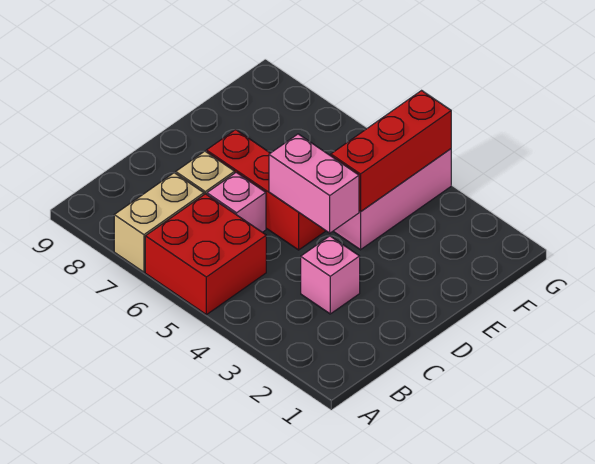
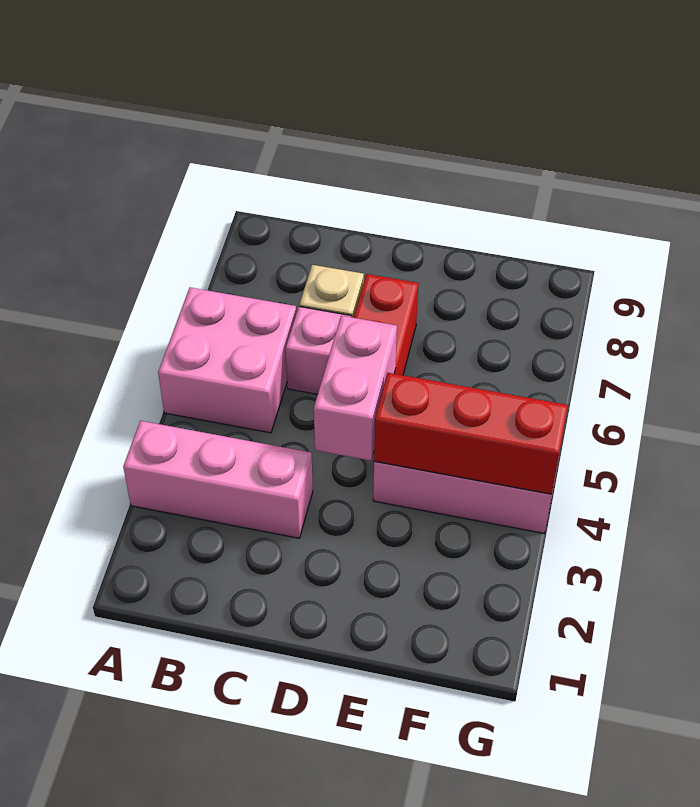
red 2x2 brick [145,194,266,315] -> pink 2x2 brick [158,288,296,433]
tan 1x2 brick [114,173,204,272] -> none
pink 1x1 brick [301,236,360,314] -> pink 1x3 brick [123,421,313,538]

